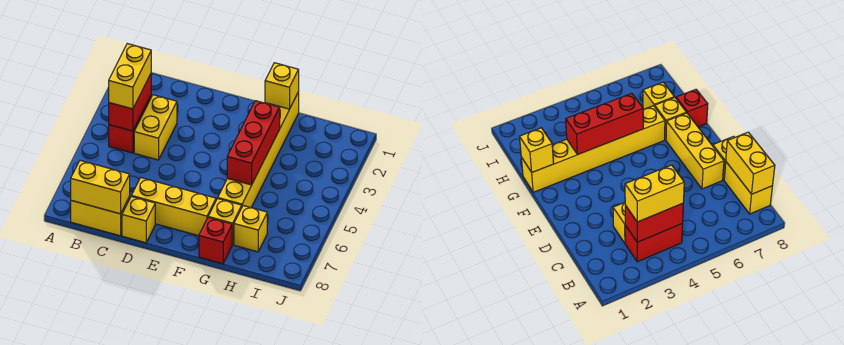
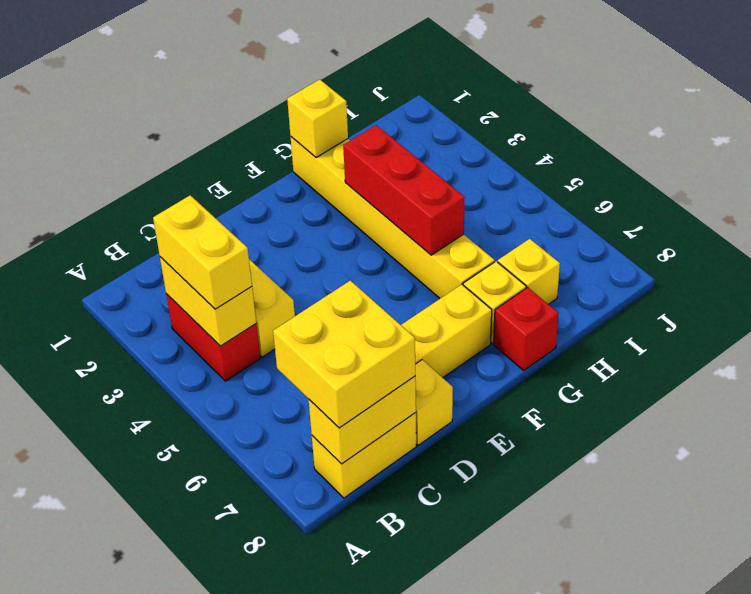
red 1x2 brick [109,74,151,131] -> yellow 1x2 brick [160,257,256,346]
none -> yellow 2x2 brick [273,281,415,428]

